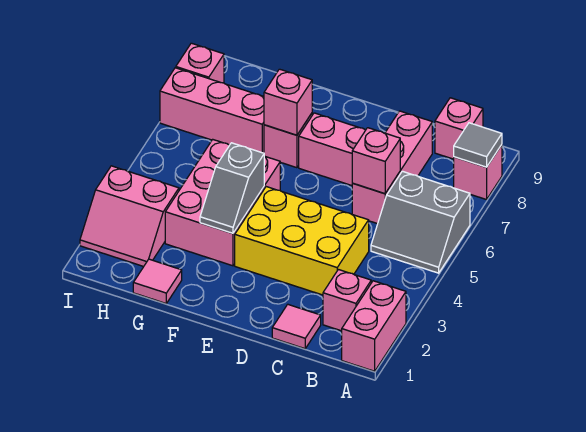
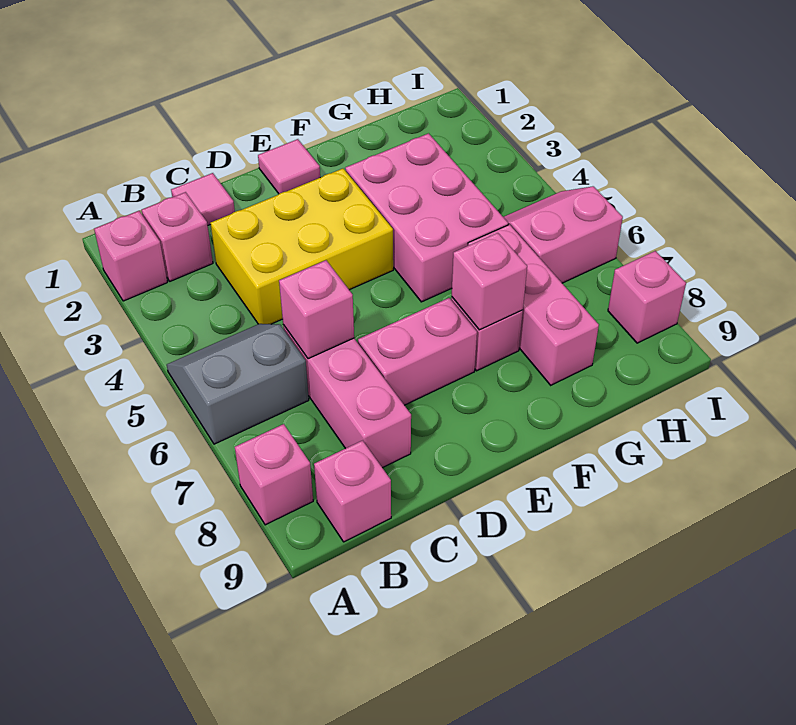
pink 1x2 brick [342,281,406,371] -> pink 1x1 brick [94,211,167,301]
grey 1x1 tile [454,123,502,167] -> none
grey 1x2 slope [200,143,265,233] -> none
pink 1x1 tile [133,259,182,303] -> pink 1x1 tile moved to [258,139,320,194]
pink 1x3 brick [160,68,264,153] -> pink 1x3 brick turned to [468,225,599,385]
pink 2x2 slope [80,166,179,267] -> pink 2x2 slope moved to [504,186,623,283]

